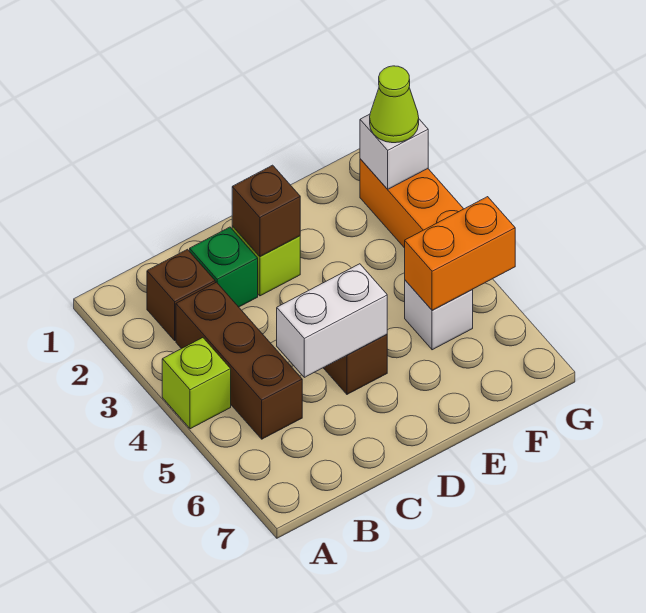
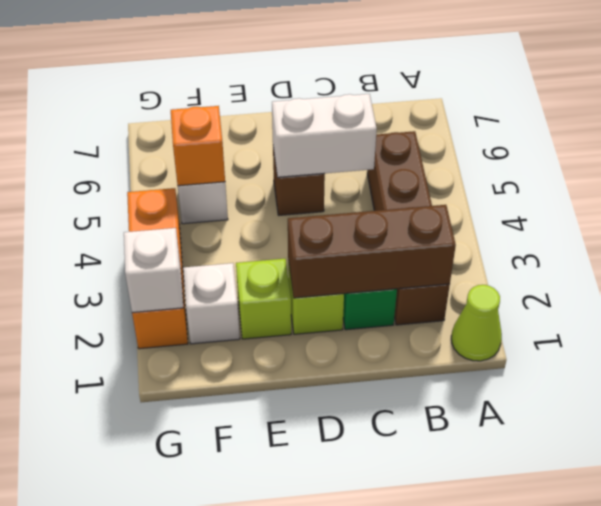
lime 1x1 brick [162,338,231,429] -> lime 1x1 brick moved to [236,259,291,339]
brown 1x1 brick [232,165,300,257] -> brown 1x3 brick [288,205,456,298]
none -> white 1x1 brick [183,263,240,344]
orange 1x2 brick [405,197,515,310] -> orange 1x1 brick [171,106,225,186]
lime 1x1 cone [370,66,419,143] -> lime 1x1 cone moved to [451,285,502,361]

